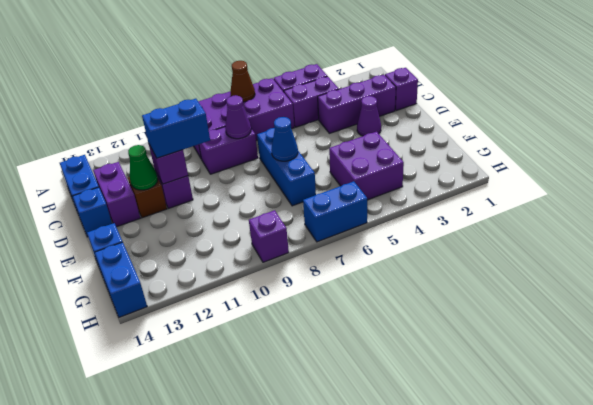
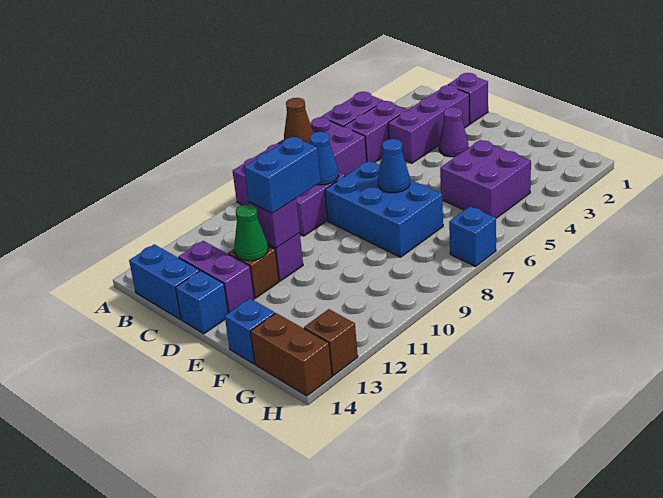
purple 1x1 cone [225,95,251,139] -> blue 1x1 cone [310,132,339,185]
blue 1x3 brick [257,128,316,206] -> blue 2x3 brick [325,161,443,257]
blue 1x2 brick [95,242,147,317] -> brown 1x2 brick [250,313,332,396]
blue 1x2 brick [303,181,367,242] -> blue 1x1 brick [449,207,496,266]
purple 1x1 brick [249,210,289,262] -> none
none -> brown 1x1 brick [304,309,358,376]

